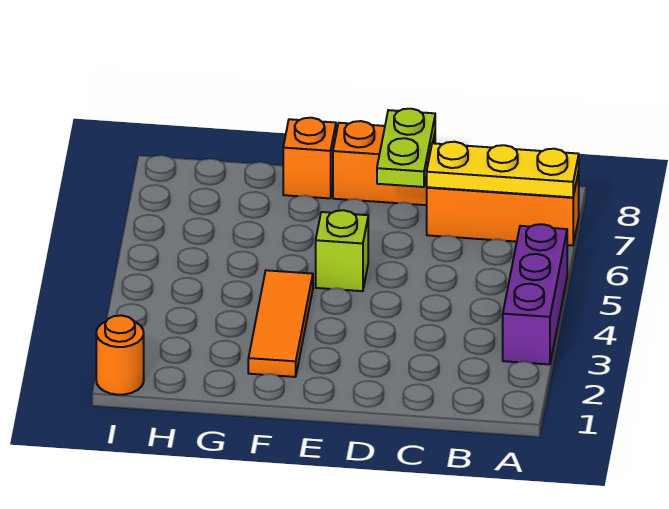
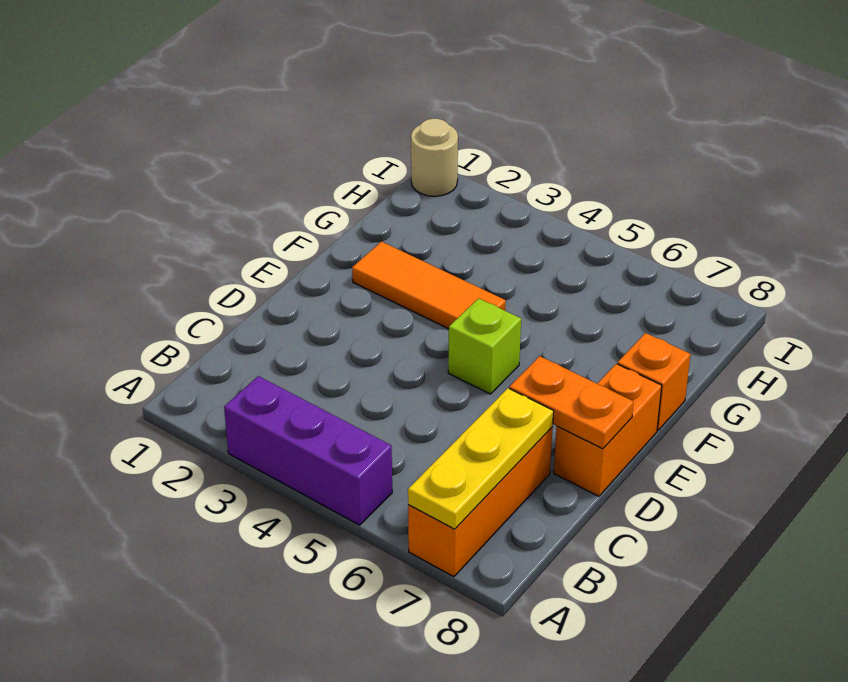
lime 1x2 plate [377,109,435,187] -> orange 1x2 plate [509,356,634,449]
orange 1x1 round brick [96,315,144,395] -> tan 1x1 round brick [411,119,458,196]

